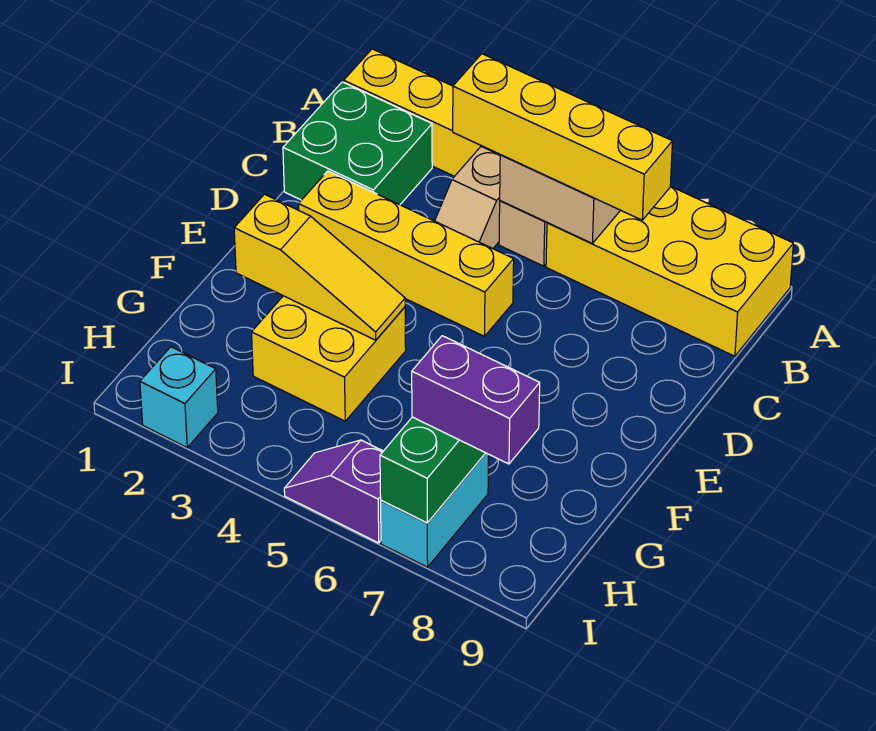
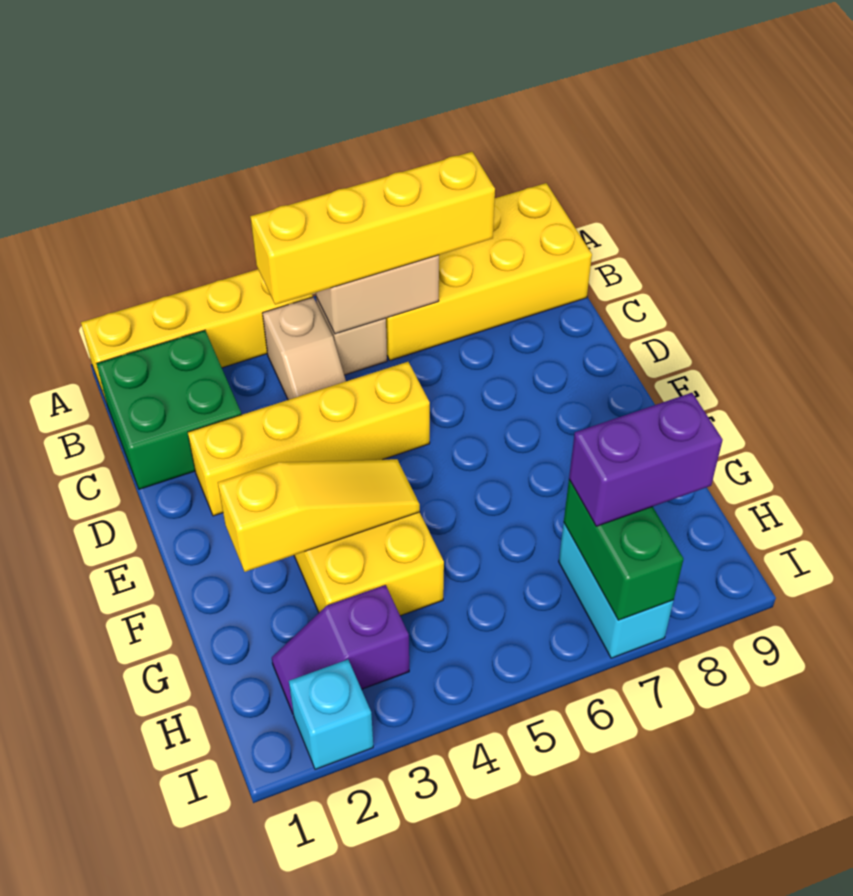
purple 1x2 slope [284,440,383,543] -> purple 1x2 slope moved to [272,585,409,713]

